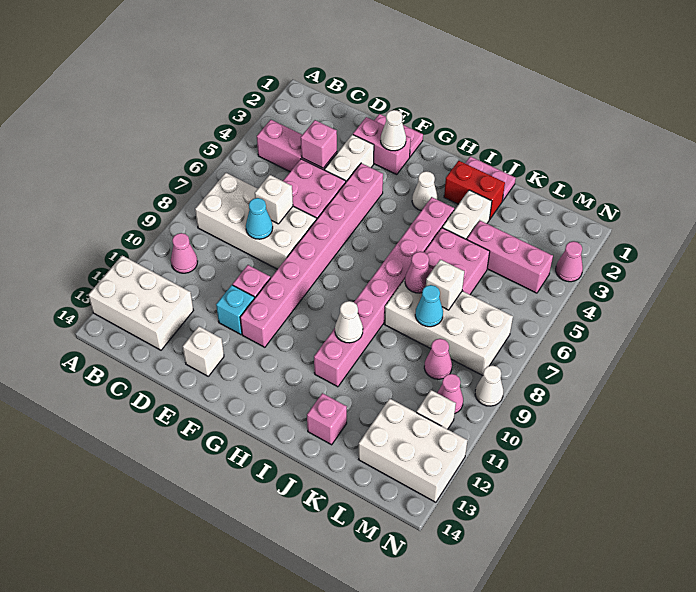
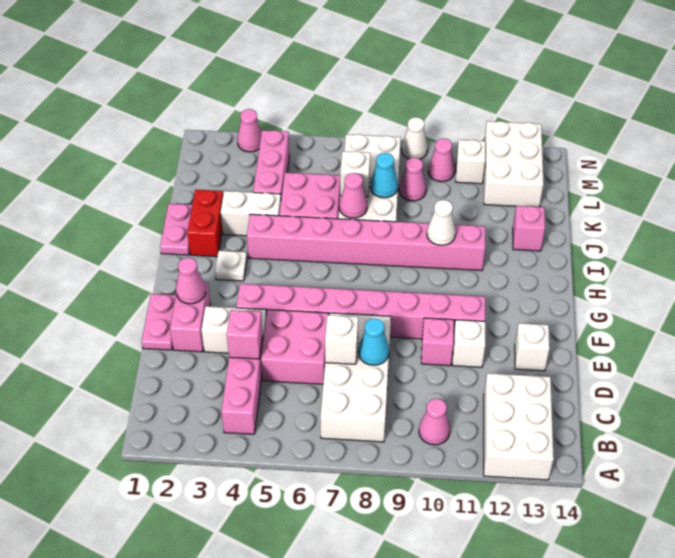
cyan 1x1 brick [216,285,255,334] -> white 1x1 brick [452,320,485,367]
white 1x1 cone [381,110,406,151] -> pink 1x1 cone [176,257,206,304]
white 1x1 cone [412,171,438,211] -> white 1x1 plate [215,251,247,281]

